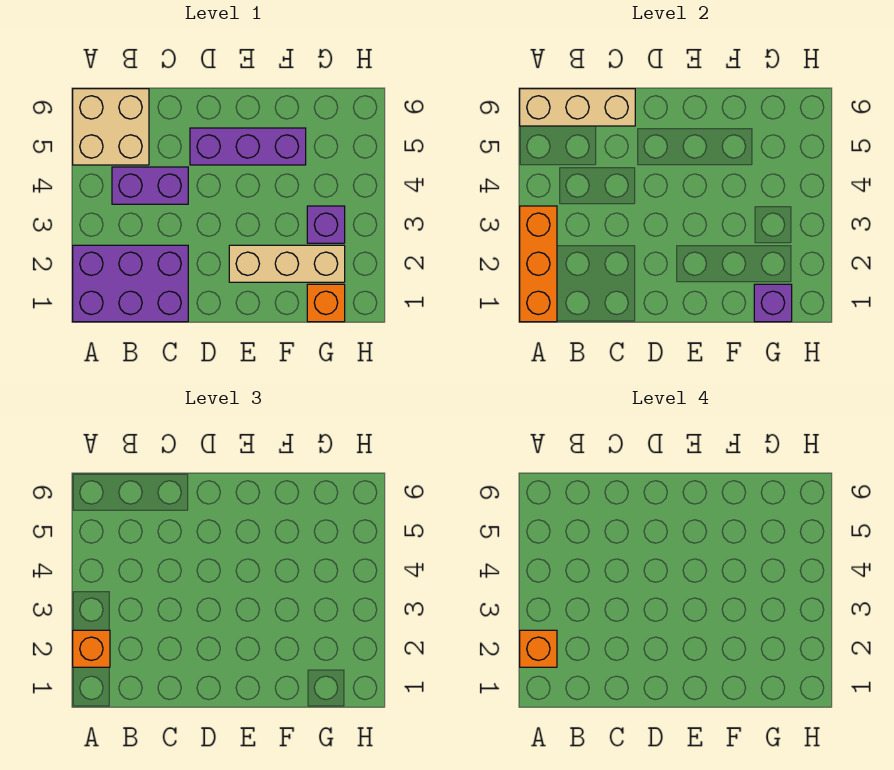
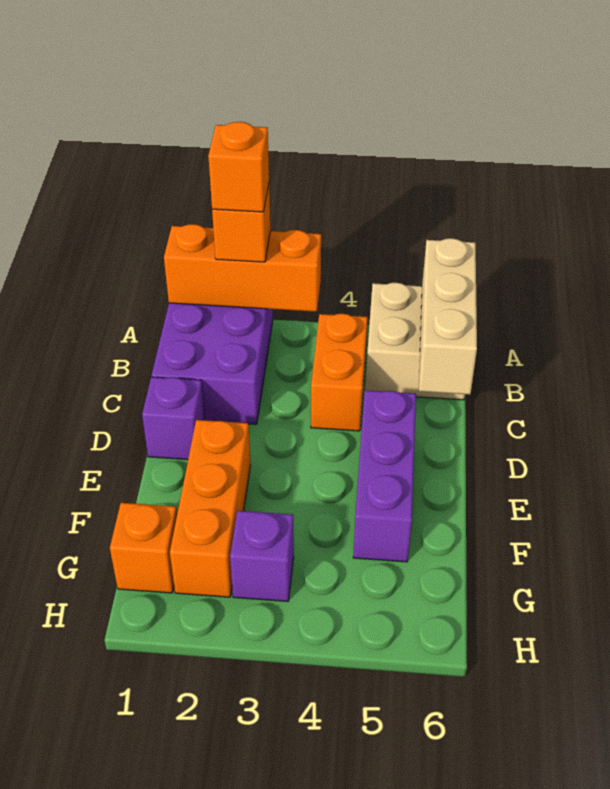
purple 1x2 brick [112,167,188,204] -> orange 1x2 brick [311,314,368,431]
tan 1x3 brick [229,245,345,282] -> orange 1x3 brick [170,420,251,597]
purple 1x1 brick [754,284,792,322] -> purple 1x1 brick moved to [142,377,205,460]

